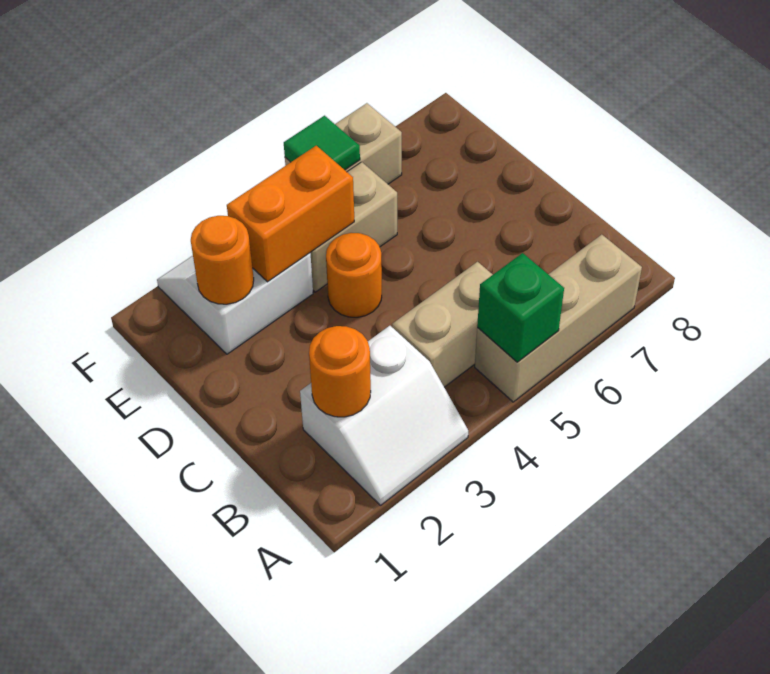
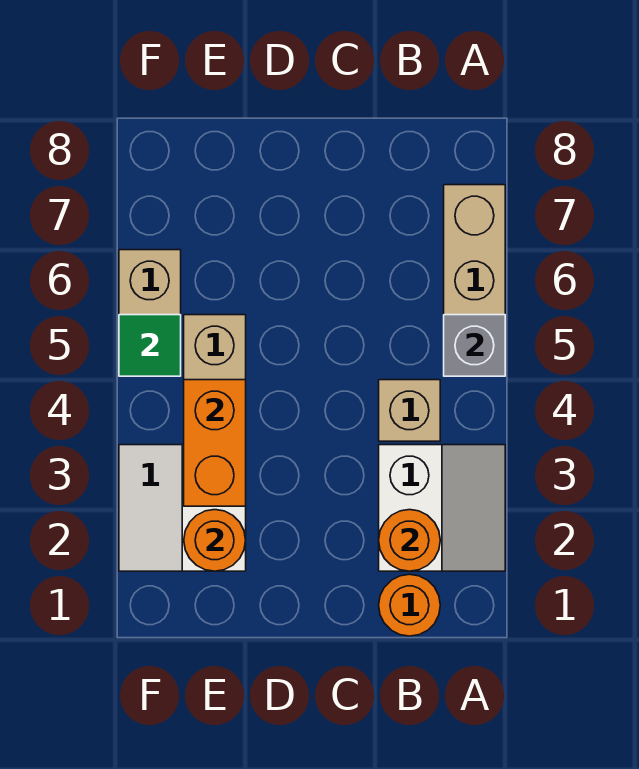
green 1x1 brick [477,253,564,362] -> grey 1x1 brick [444,315,505,376]
tan 1x2 brick [392,262,493,387] -> tan 1x1 brick [379,380,440,441]
orange 1x1 round brick [326,233,382,317] -> orange 1x1 round brick moved to [379,574,440,636]

